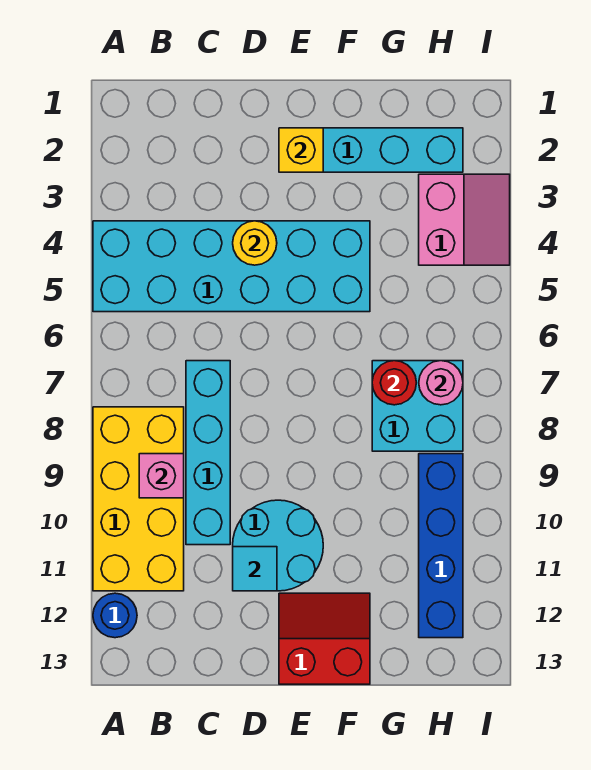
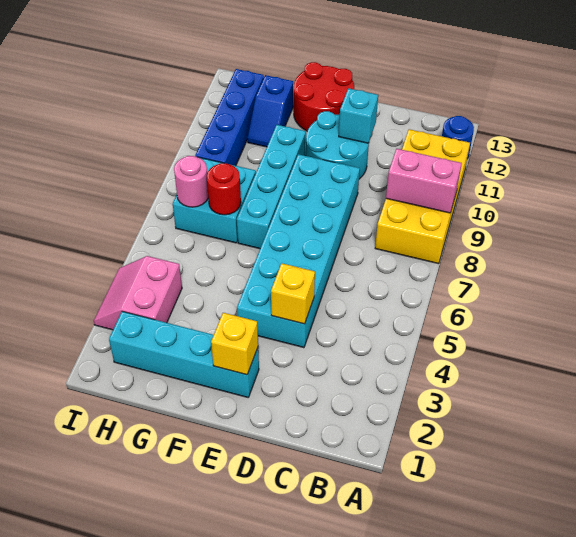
cyan 2x6 brick [93,221,370,312] -> cyan 2x6 brick turned to [237,154,360,348]
pink 1x1 brick [139,454,184,498] -> pink 1x2 brick [386,149,462,213]
cyan 1x4 brick [186,361,230,545] -> cyan 1x4 brick moved to [237,125,306,249]
yellow 1x1 round brick [233,221,277,265] -> yellow 1x1 brick [271,263,315,324]
cyan 1x1 tile [233,547,277,591] -> cyan 1x1 brick [339,88,378,143]
red 2x2 slope [279,593,370,684] -> red 2x2 round brick [294,62,354,131]
none -> blue 1x2 slope [247,75,293,147]

